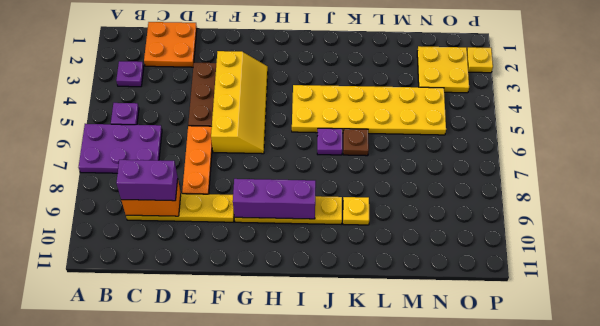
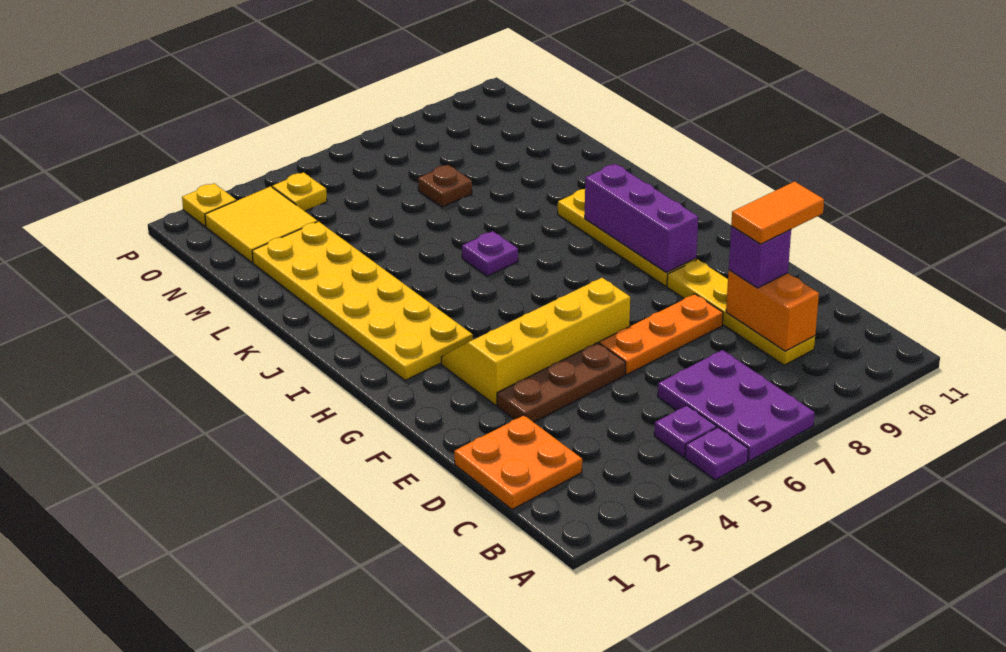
purple 1x1 plate [116,61,144,87] -> purple 1x1 plate moved to [685,427,748,480]
purple 1x2 brick [116,160,178,201] -> purple 1x1 brick [729,227,791,288]
none -> orange 1x2 tile [731,182,824,244]
yellow 2x6 plate [292,85,446,135] -> yellow 2x6 plate moved to [252,222,473,380]
brown 1x1 plate [343,129,369,156] -> brown 1x1 plate moved to [418,165,472,207]
yellow 1x1 plate [343,197,369,225] -> yellow 1x1 plate moved to [272,172,327,211]
yellow 2x2 plate [417,46,469,93] -> yellow 2x2 tile [205,186,317,263]

